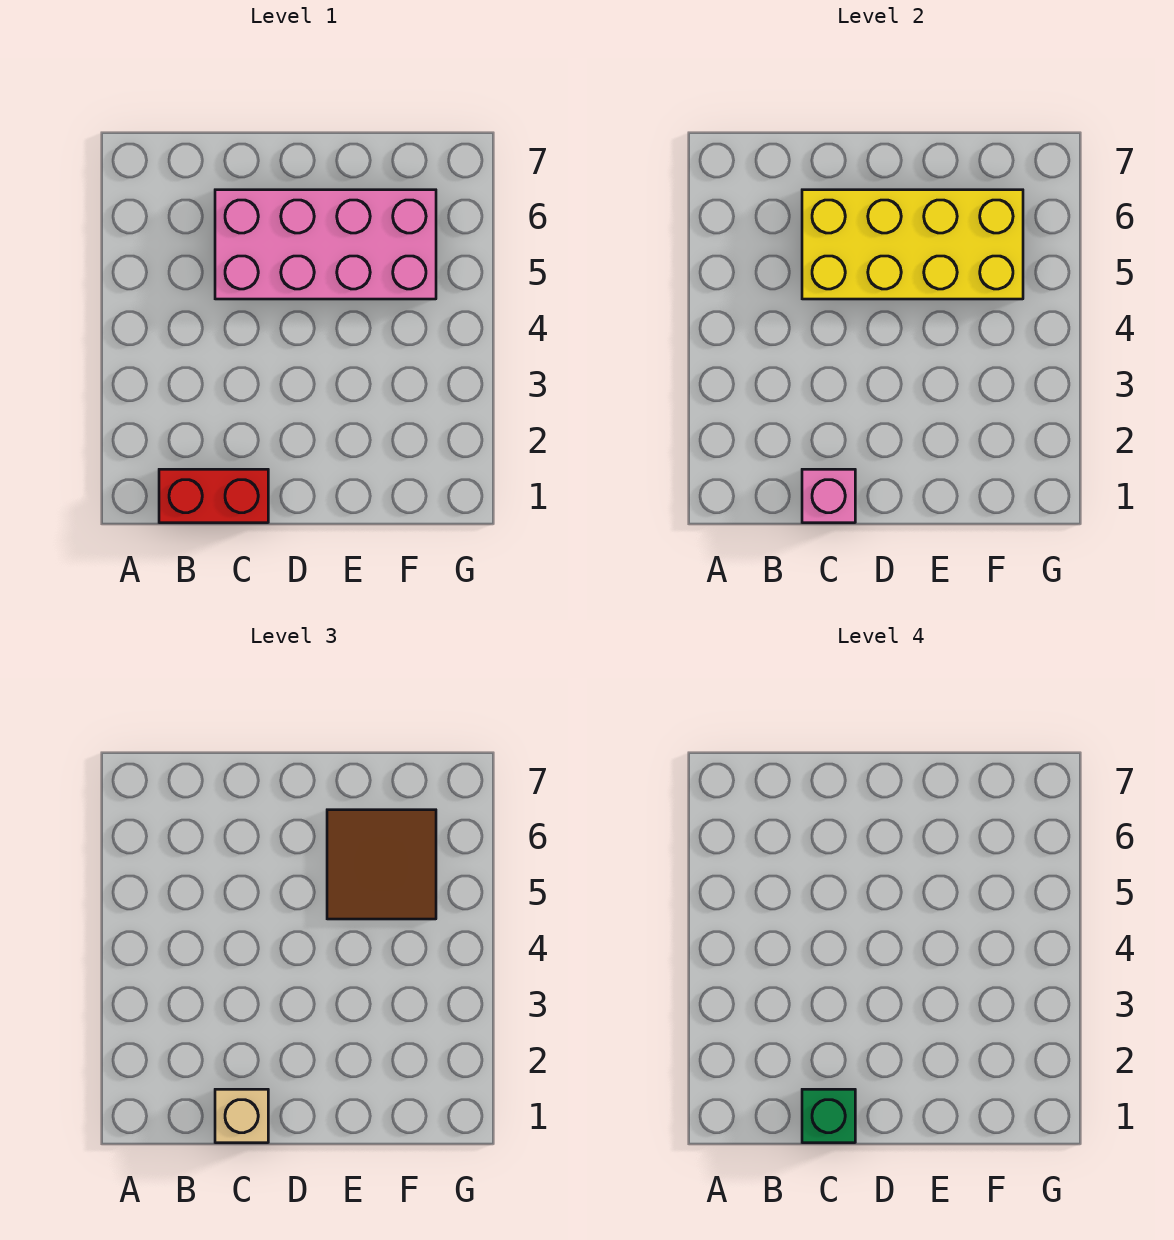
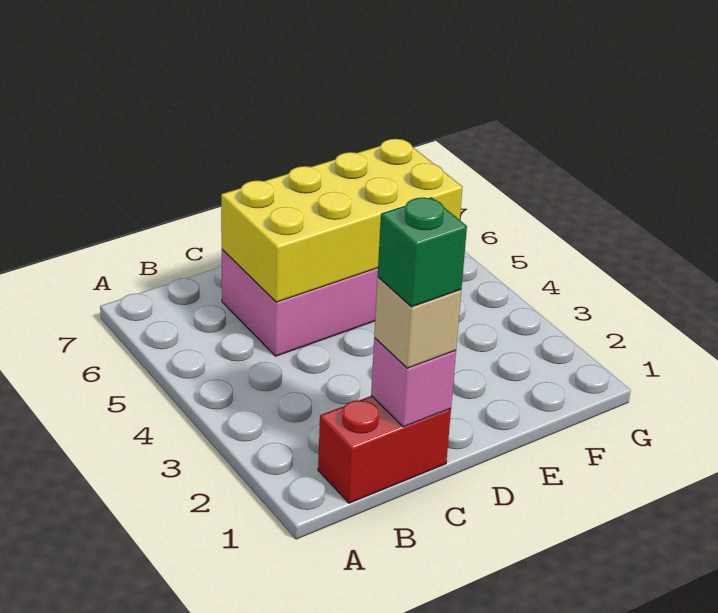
brown 2x2 tile [327,810,436,919] -> none

